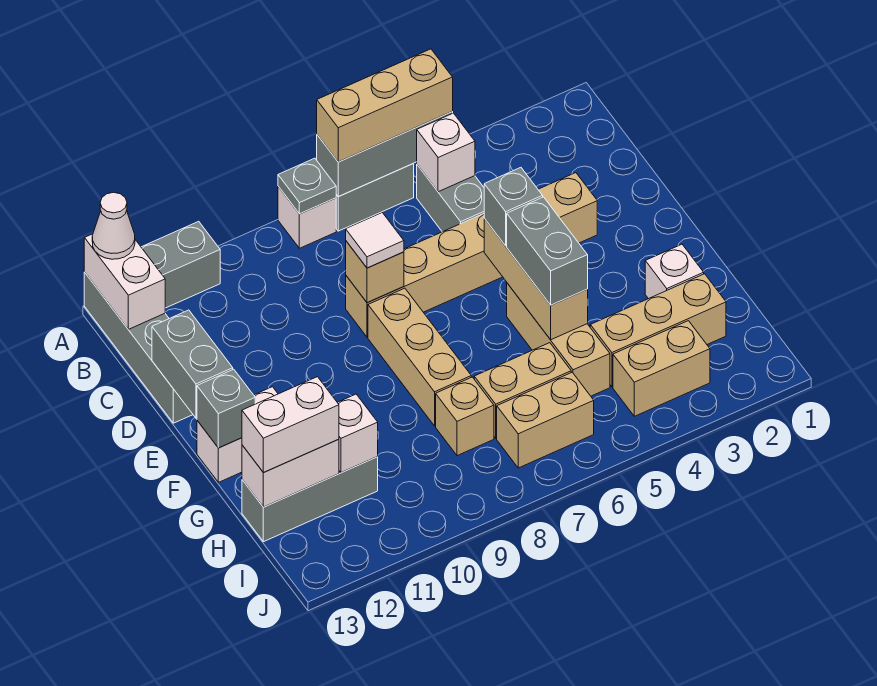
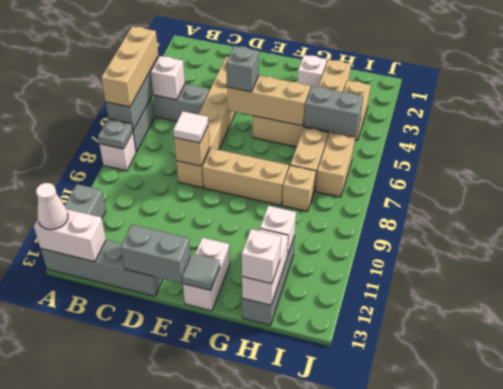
grey 1x2 brick [507,197,588,305] -> grey 1x2 brick moved to [304,86,363,137]
grey 1x1 brick [197,369,255,448] -> grey 1x1 tile [182,254,220,290]
white 1x2 brick [242,377,339,473] -> white 1x1 brick [242,229,281,284]

